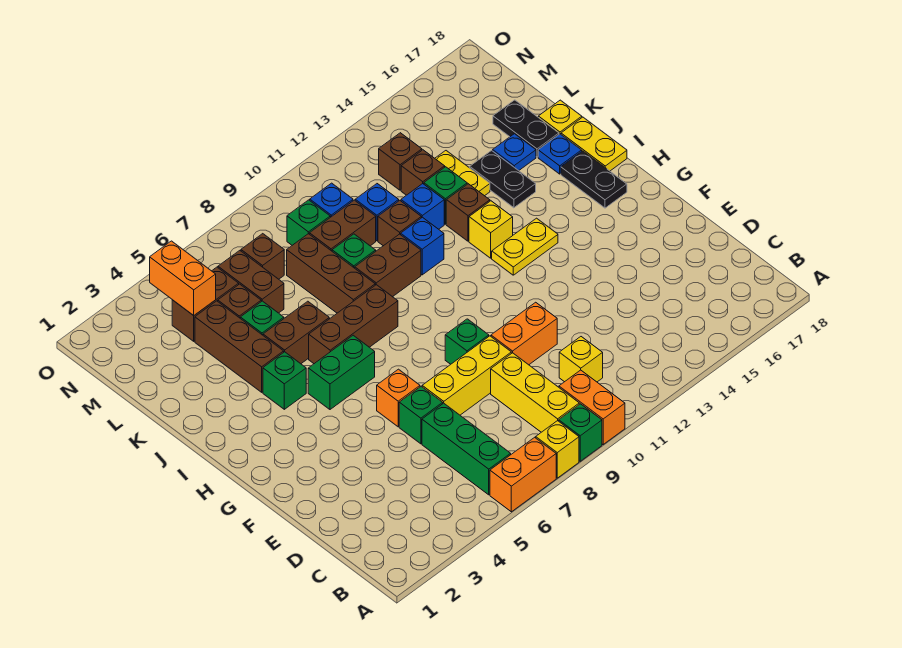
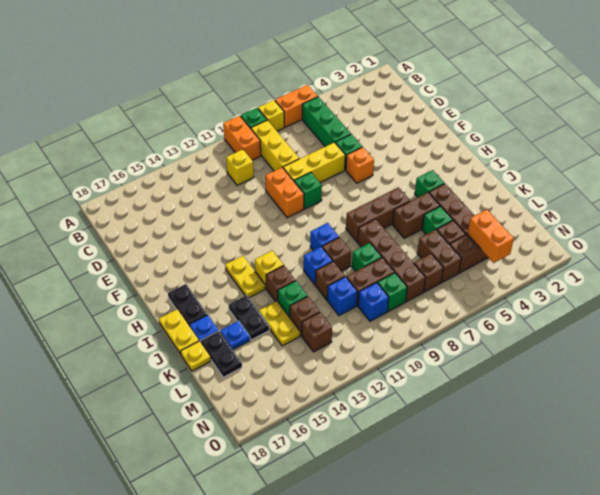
orange 1x2 brick [491,302,557,365] -> orange 1x2 brick turned to [265,167,304,218]
green 1x2 brick [308,335,375,409] -> none
yellow 1x2 plate [492,218,558,275] -> yellow 1x2 plate turned to [225,256,265,298]
brown 1x3 brick [287,234,375,313] -> brown 1x4 brick [358,219,426,302]
brown 1x2 brick [355,234,421,297] -> brown 1x1 brick [322,237,351,271]
blue 1x1 brick [401,184,444,229] -> blue 1x1 brick moved to [310,223,339,251]

